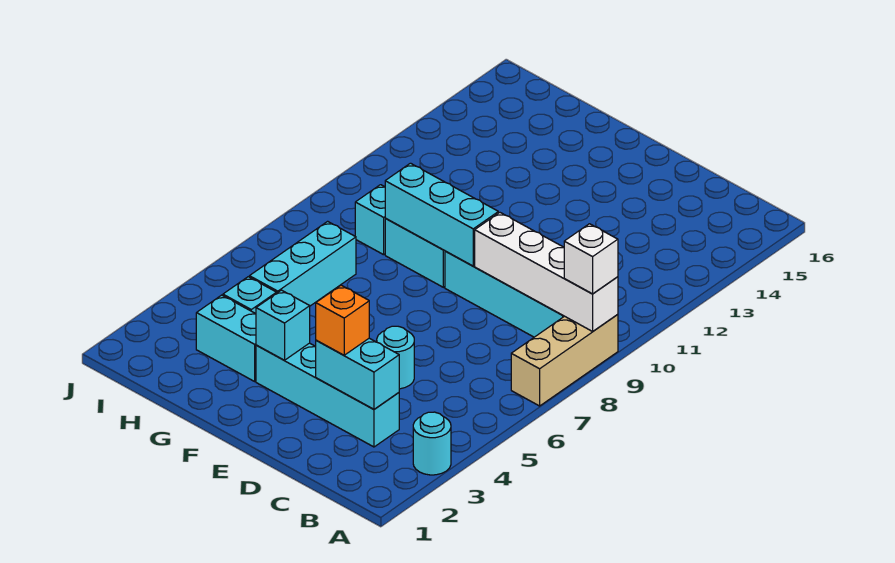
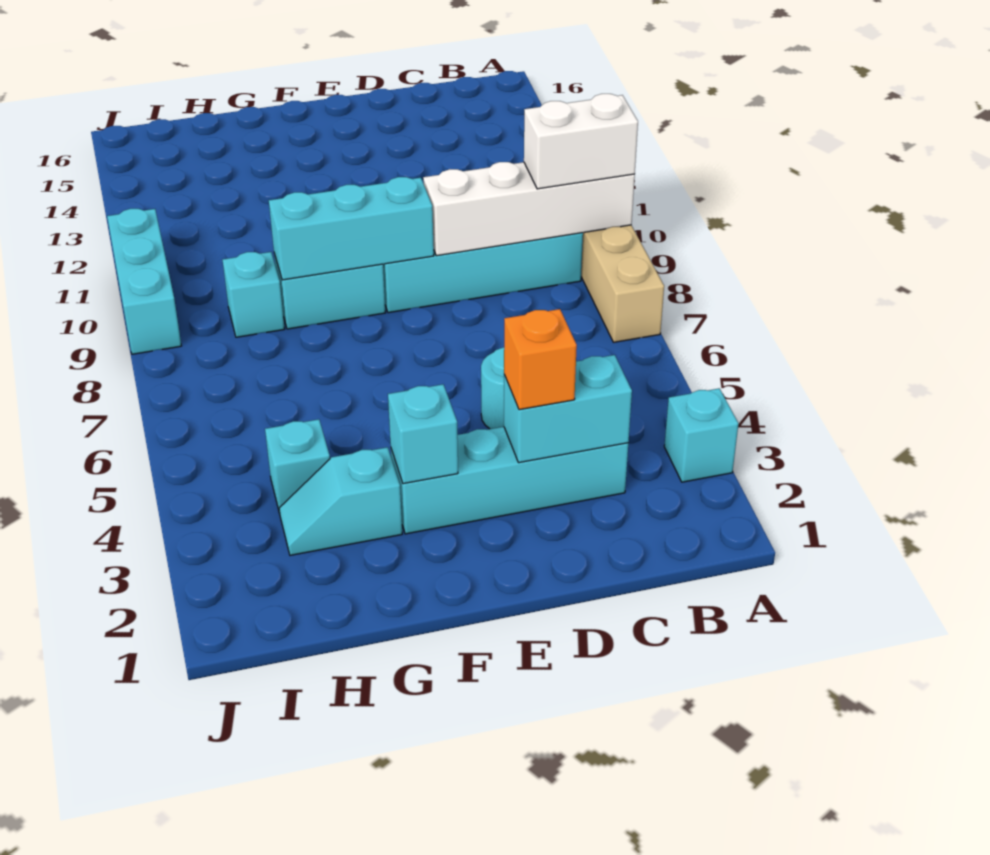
cyan 1x1 round brick [413,412,451,475] -> cyan 1x1 brick [664,388,738,482]
white 1x1 brick [564,224,618,294] -> white 1x2 brick [524,94,638,189]
cyan 1x2 brick [196,295,256,381] -> cyan 1x2 slope [279,447,402,555]
cyan 1x3 brick [249,221,356,306] -> cyan 1x3 brick moved to [107,209,181,354]

